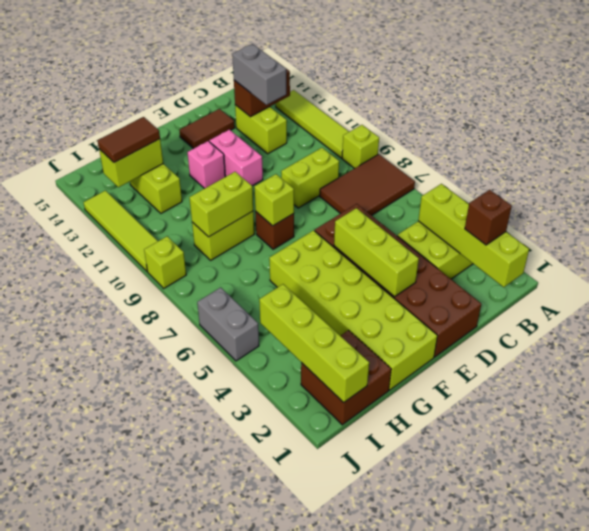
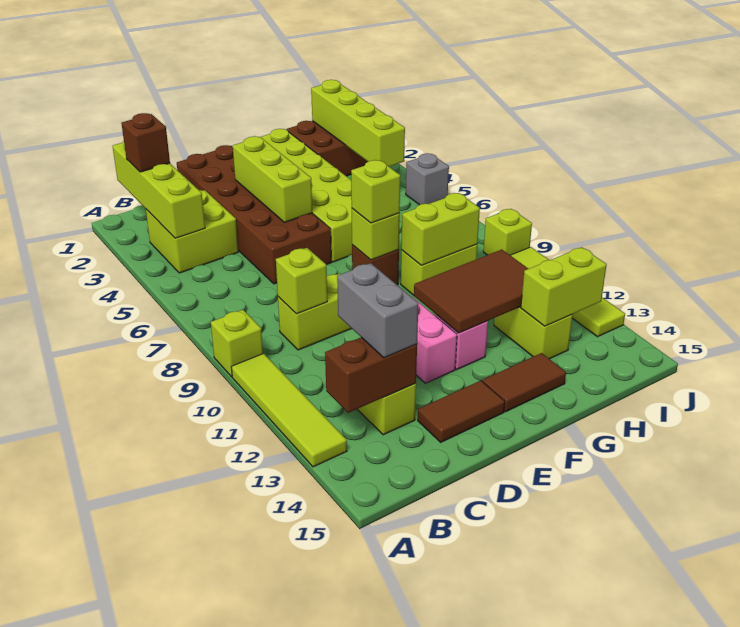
brown 2x3 tile [320,154,415,215] -> brown 2x3 tile moved to [414,250,528,333]
none -> lime 1x1 brick [276,248,327,314]
none -> lime 1x1 brick [351,160,400,223]
brown 1x2 tile [98,117,160,163] -> brown 1x2 tile moved to [482,353,566,412]
grey 1x2 brick [197,287,259,361] -> grey 1x1 brick [406,153,449,205]

